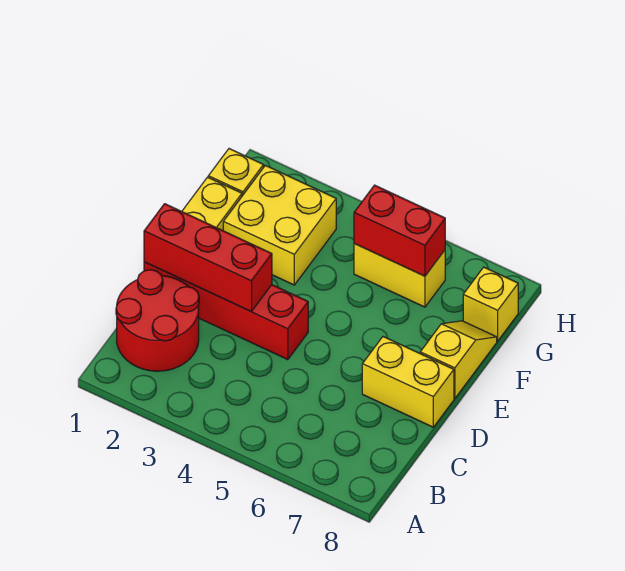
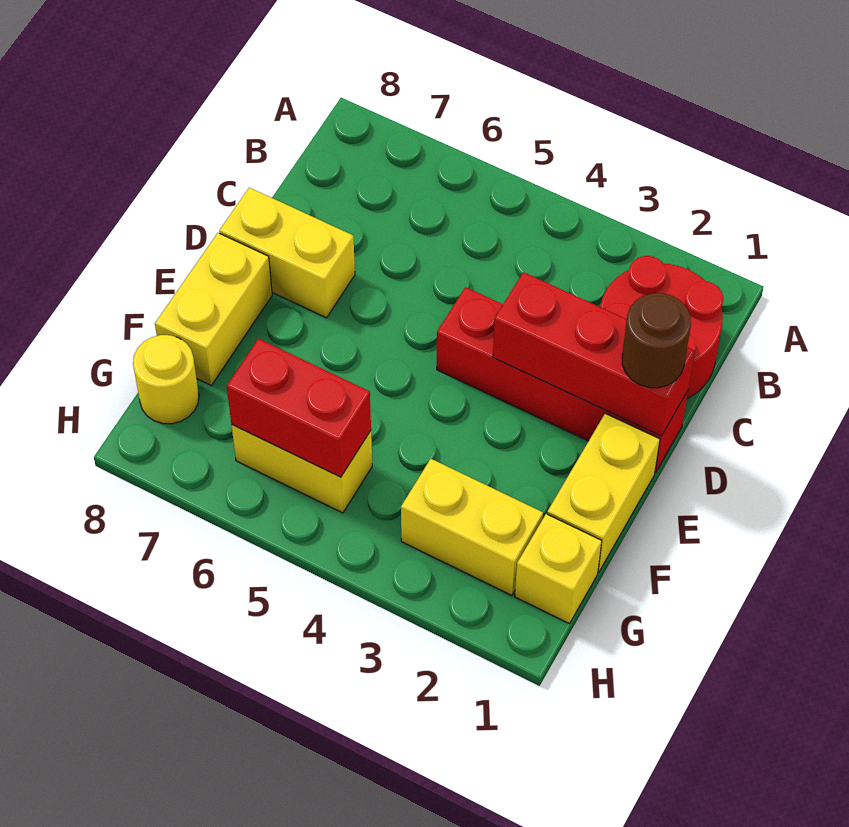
none -> brown 1x1 round brick [622,293,691,388]
yellow 1x2 slope [420,321,497,399] -> yellow 1x2 brick [155,233,272,385]
yellow 2x2 brick [223,165,336,285] -> yellow 1x2 brick [401,459,543,595]
yellow 1x1 brick [463,267,518,341] -> yellow 1x1 round brick [133,335,199,424]

